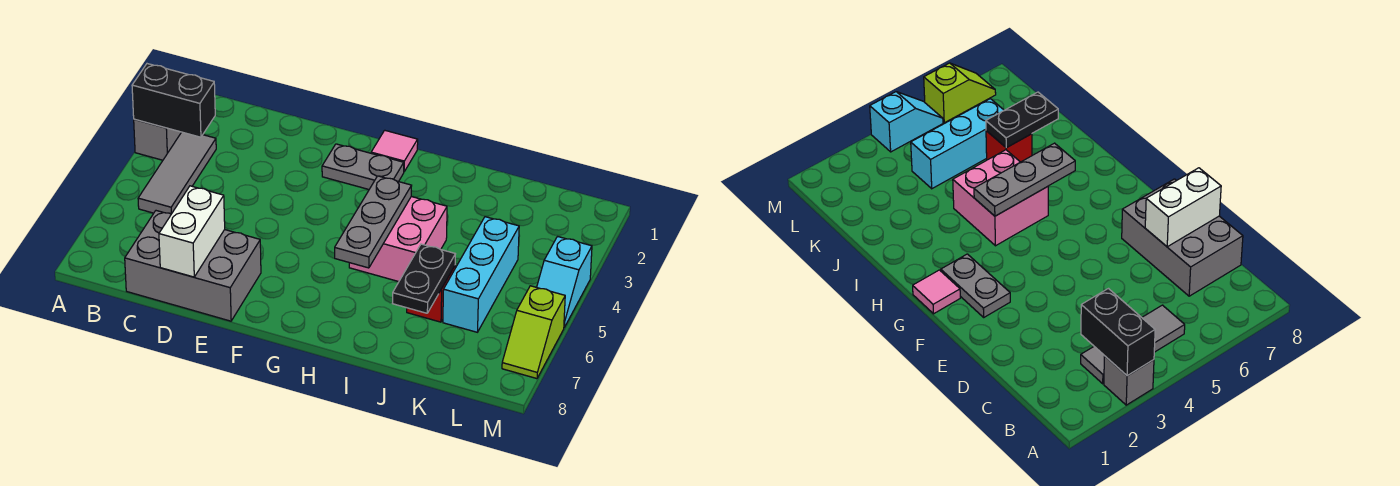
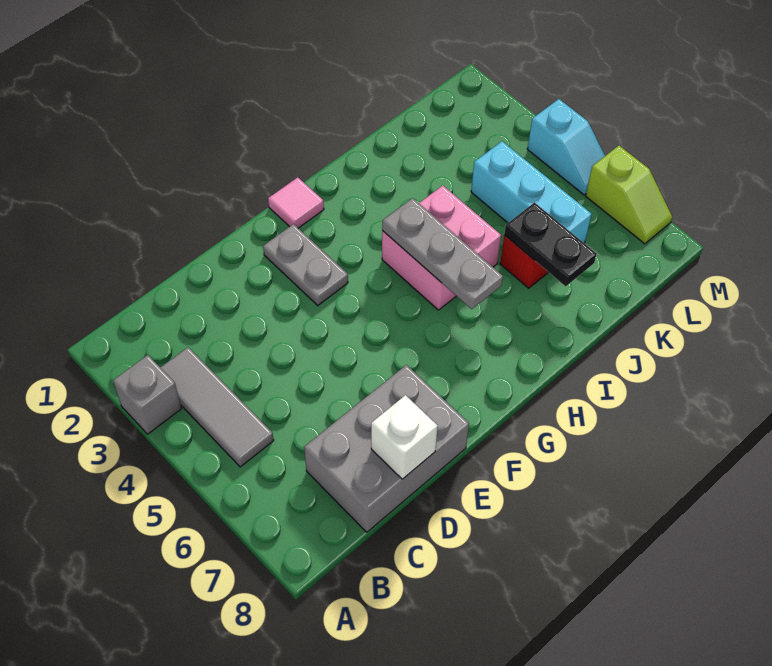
black 1x2 brick [132,64,215,137] -> none
white 1x2 brick [159,186,225,277] -> white 1x1 brick [371,395,438,479]
grey 1x2 plate [322,144,404,189] -> grey 1x2 plate turned to [263,224,348,305]

